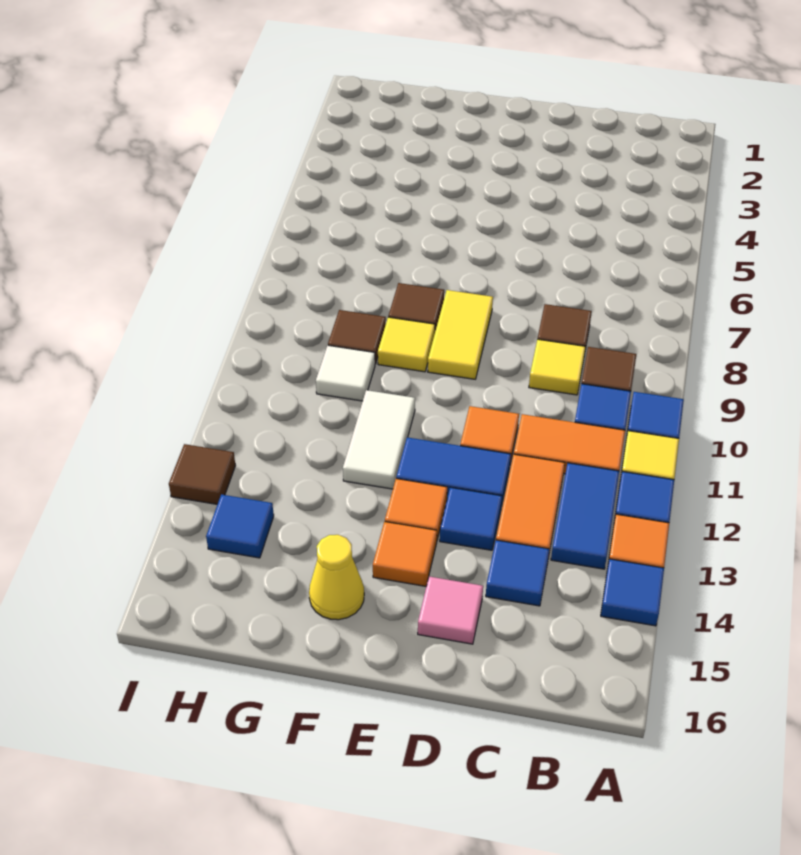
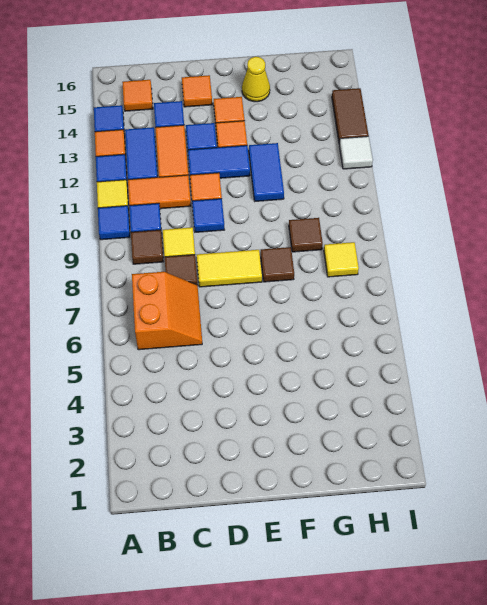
none -> orange 2x2 slope [132,272,202,350]
none -> orange 1x1 tile [122,80,153,111]
pink 1x1 tile [418,576,483,644] -> orange 1x1 tile [182,75,212,107]
yellow 1x2 tile [428,290,493,379] -> yellow 1x2 tile turned to [197,250,262,287]
yellow 1x1 tile [378,317,435,372] -> yellow 1x1 tile moved to [324,242,359,277]
white 1x2 tile [343,390,415,489] -> blue 1x2 tile [249,143,284,201]
white 1x1 tile [316,345,375,401] -> white 1x1 tile moved to [339,136,373,169]
blue 1x1 tile [206,494,274,558] -> blue 1x1 tile moved to [192,199,224,232]
brown 1x1 tile [169,444,235,504] -> brown 1x2 tile [332,88,369,143]

